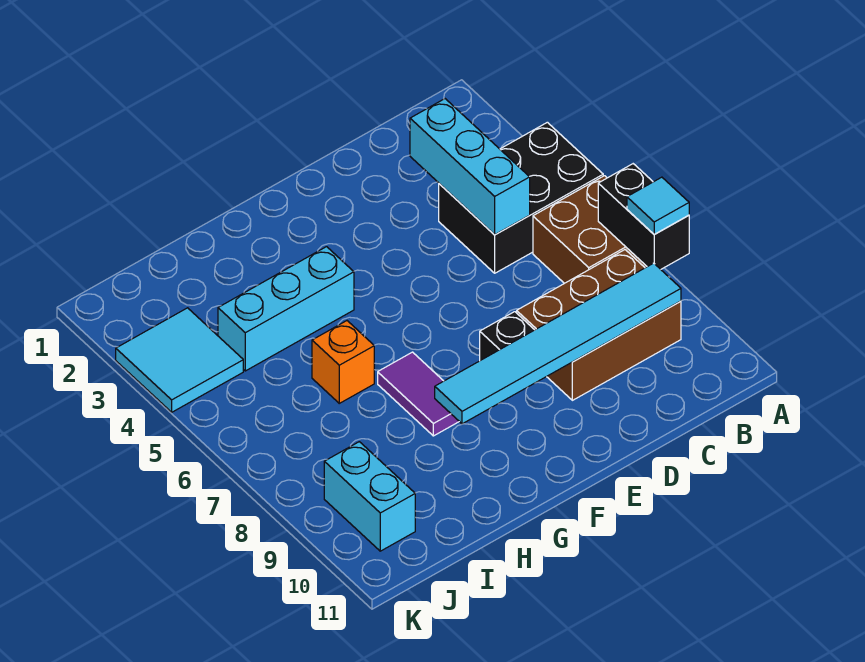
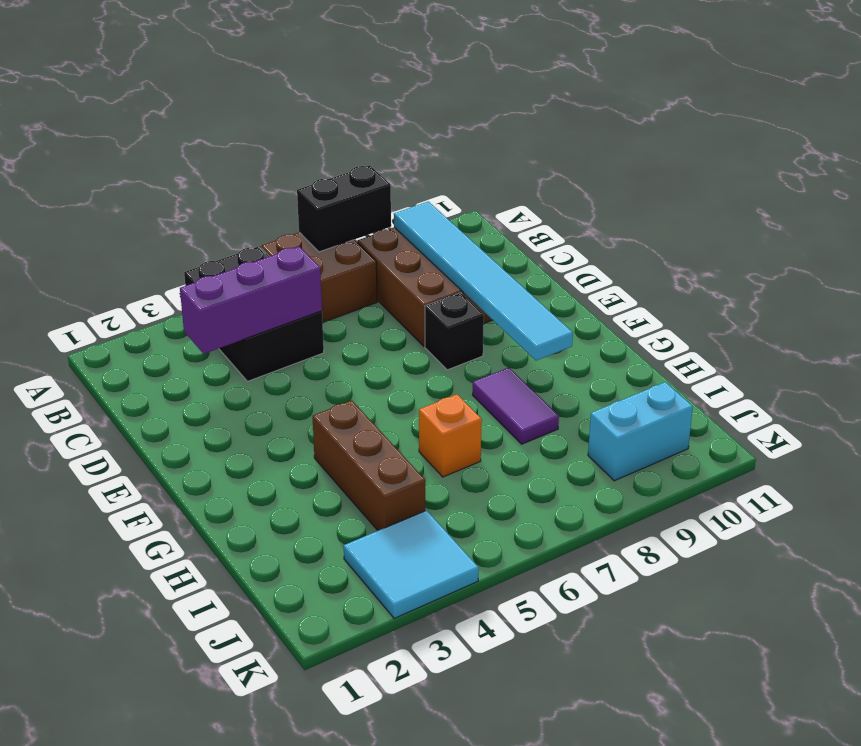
cyan 1x1 tile [627,177,689,234] -> none
cyan 1x3 brick [410,99,530,235] -> purple 1x3 brick [180,246,322,354]
cyan 1x3 brick [218,247,354,371] -> brown 1x3 brick [313,400,425,531]
purple 1x2 tile [378,352,459,436] -> purple 1x2 tile turned to [473,368,559,444]

